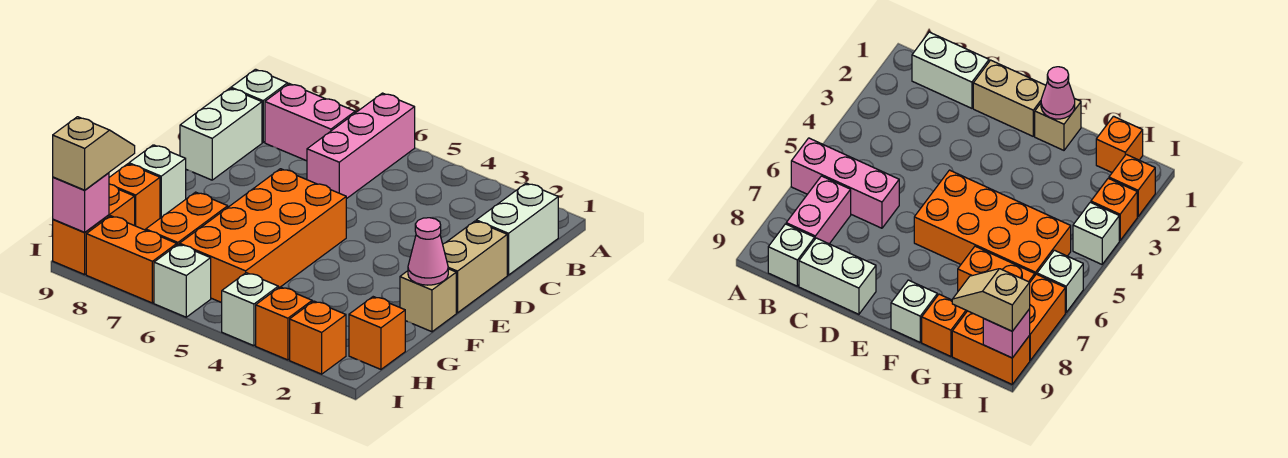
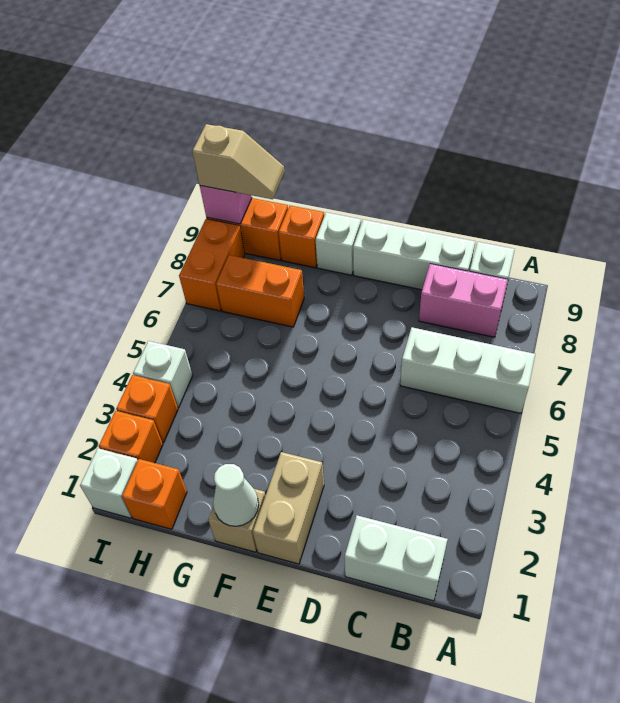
pink 1x3 brick [307,93,415,199] -> white 1x3 brick [400,327,535,413]
pink 1x2 brick [265,84,355,161] -> pink 1x2 brick turned to [419,264,508,337]
white 1x2 brick [180,88,262,180] -> white 1x3 brick [353,220,475,290]
tan 1x2 brick [443,221,507,313] -> tan 1x2 brick turned to [253,452,324,564]
orange 2x4 brick [180,169,346,303] -> none
pink 1x1 cone [408,218,448,285] -> white 1x1 cone [213,464,259,526]
white 1x1 brick [154,244,211,317] -> white 1x1 brick moved to [80,448,138,518]

